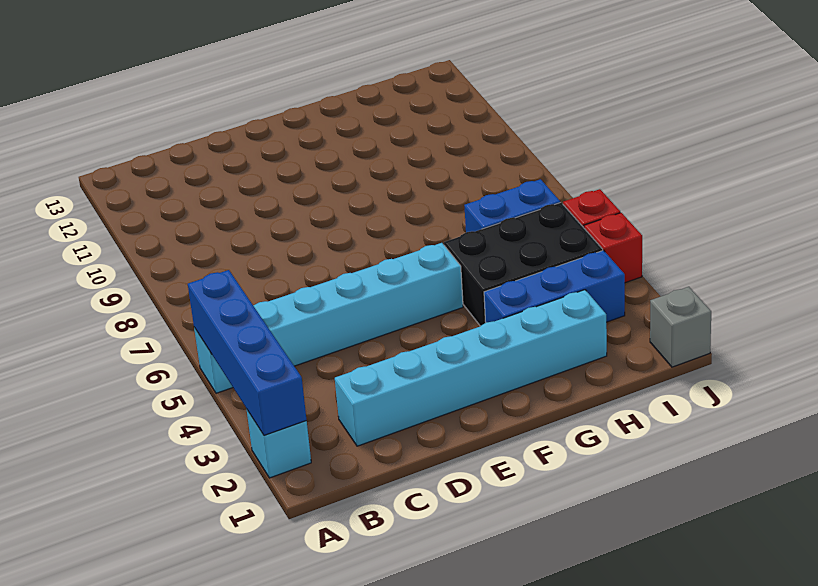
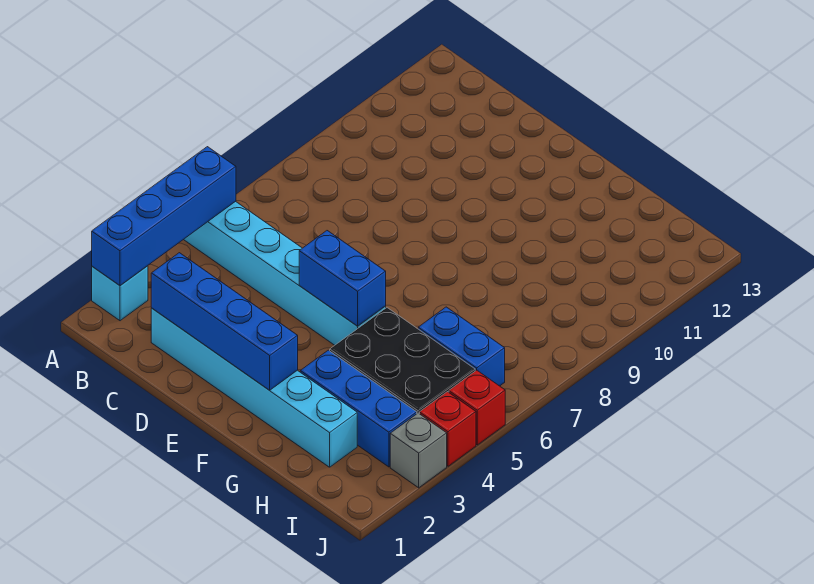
none -> blue 1x4 brick [151,253,298,390]
none -> blue 1x2 brick [299,231,386,326]
grey 1x1 brick [650,287,711,367] -> grey 1x1 brick moved to [390,413,447,488]

